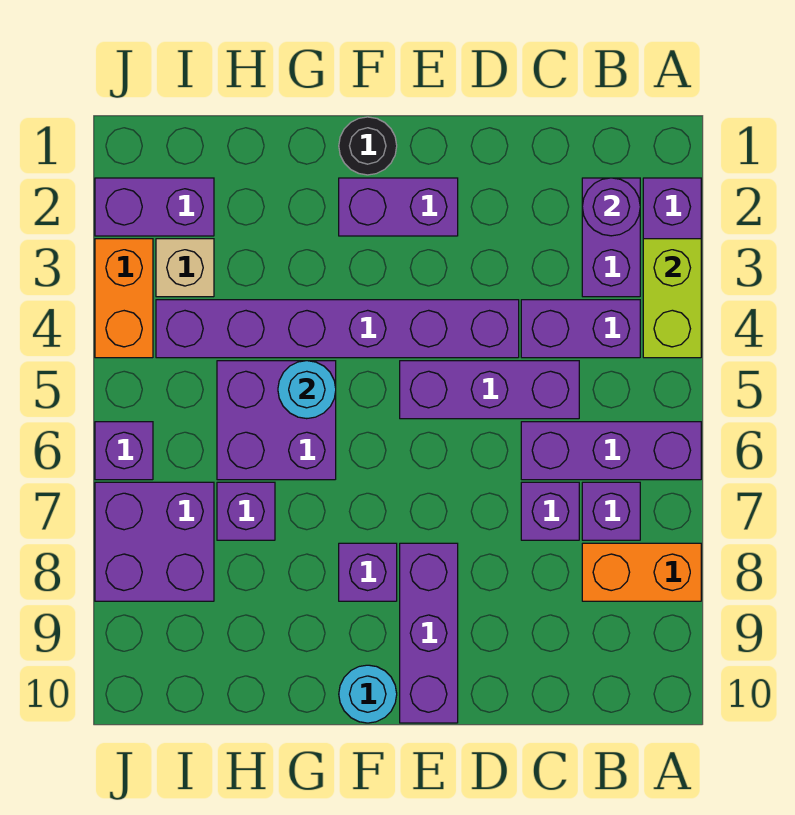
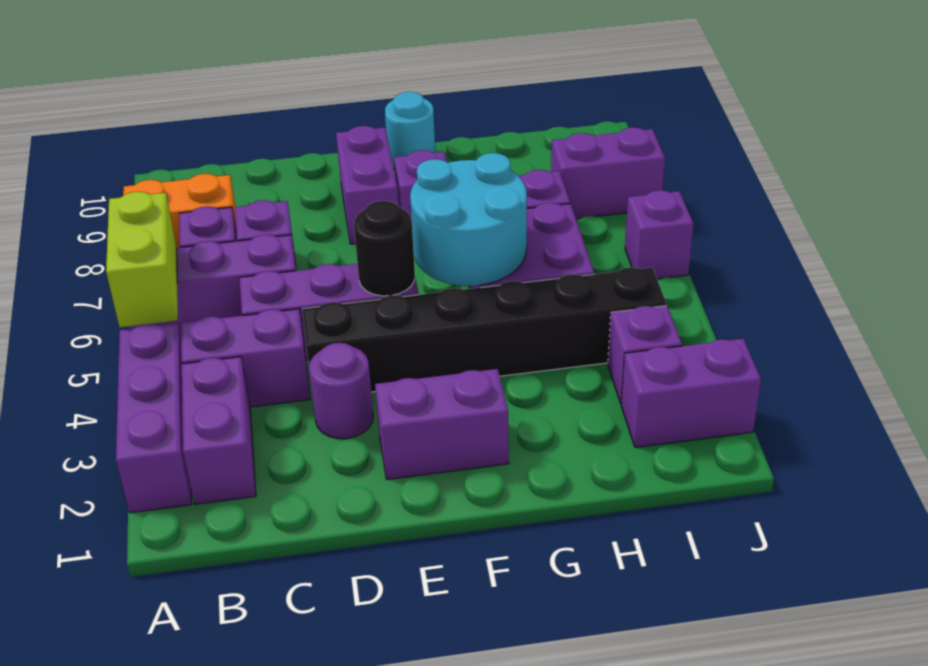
lime 1x2 brick [643,239,701,358] -> lime 1x2 brick moved to [106,192,178,327]
purple 1x1 round brick [582,178,640,236] -> purple 1x1 round brick moved to [309,343,373,439]
purple 1x6 brick [156,300,519,358] -> black 1x6 brick [302,267,667,392]
purple 1x3 brick [400,543,458,723] -> purple 1x2 brick [336,126,399,244]
black 1x1 round brick [339,117,397,175] -> black 1x1 round brick moved to [354,201,415,296]
cyan 1x1 round brick [278,361,336,419] -> cyan 2x2 round brick [410,153,527,286]
tan 1x1 brick [156,239,214,297] -> purple 1x1 brick [608,306,682,403]
purple 2x2 brick [95,482,214,601] -> purple 1x2 brick [551,127,665,219]
orange 1x2 brick [95,239,153,358] -> none

